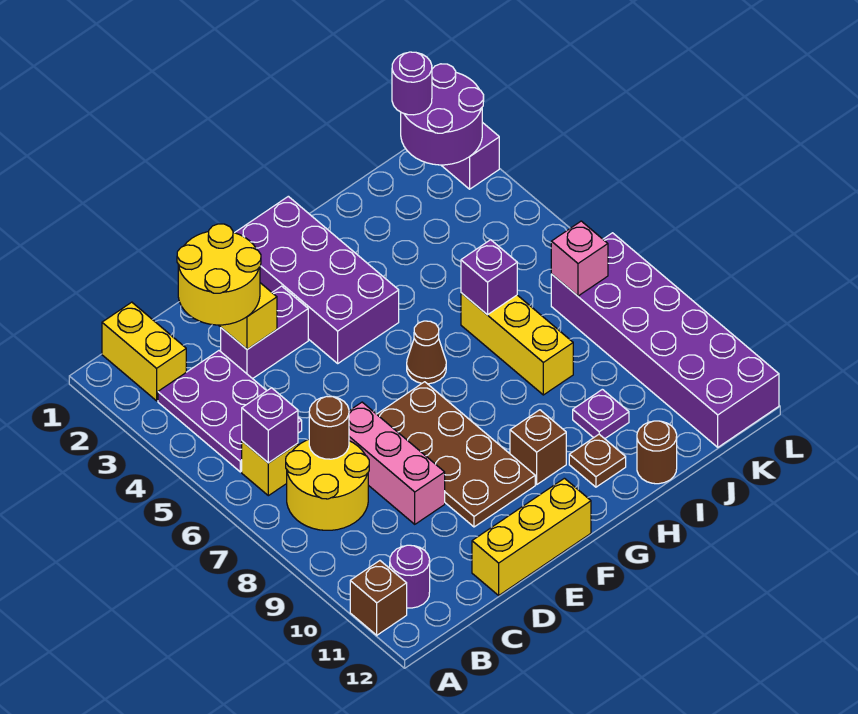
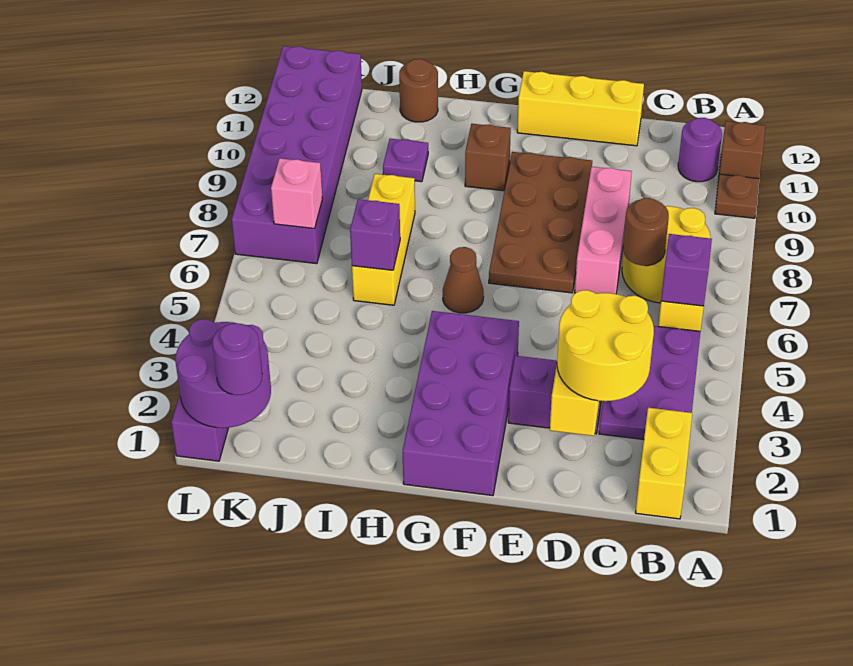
brown 1x1 plate [569,434,626,487] -> brown 1x1 plate moved to [715,174,759,218]

